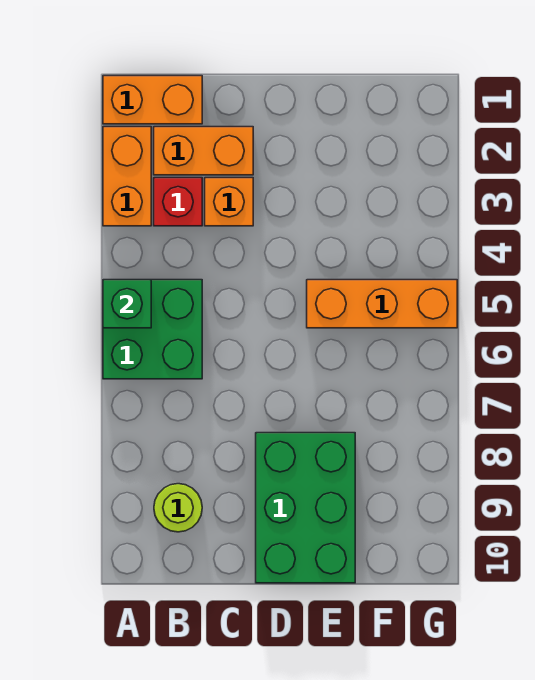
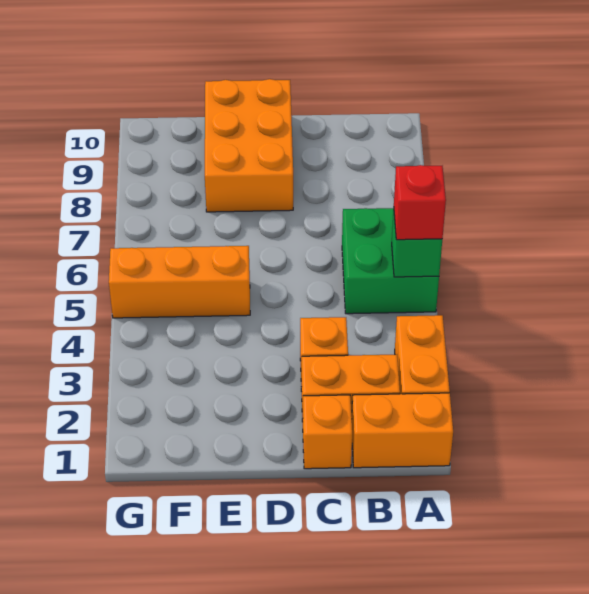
red 1x1 brick [154,178,202,226] -> red 1x1 brick moved to [394,165,446,240]
lime 1x1 round brick [154,484,202,532] -> none
none -> orange 1x1 brick [303,395,352,469]
green 2x3 brick [256,433,355,583] -> orange 2x3 brick [205,79,293,212]

